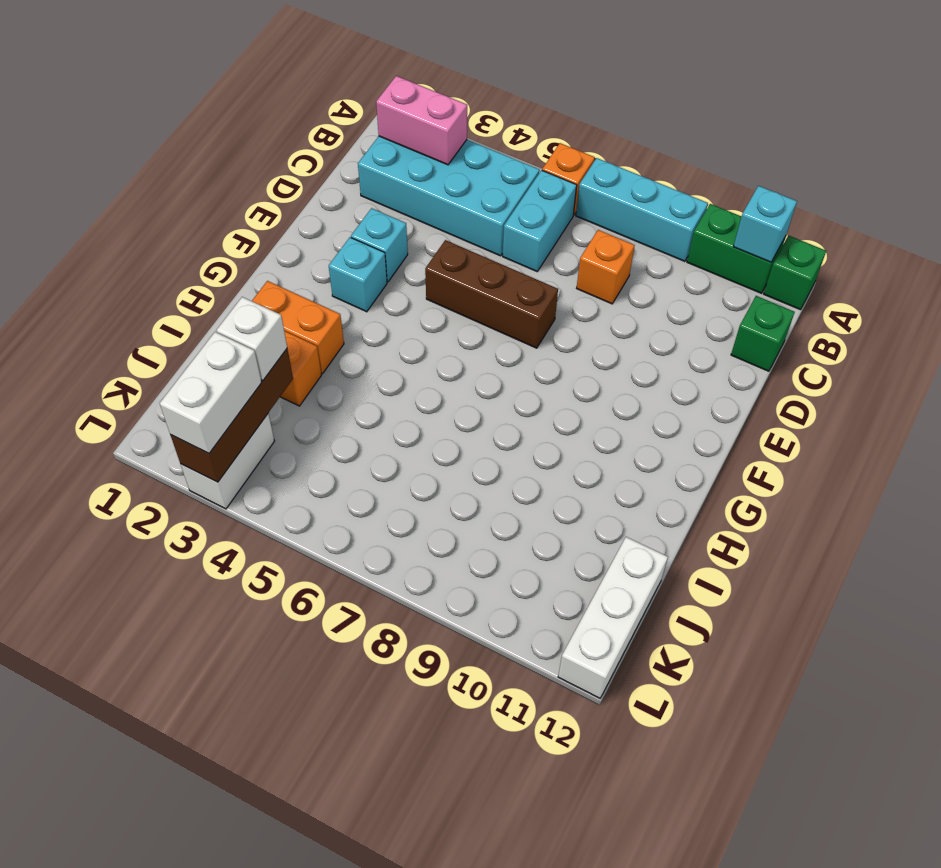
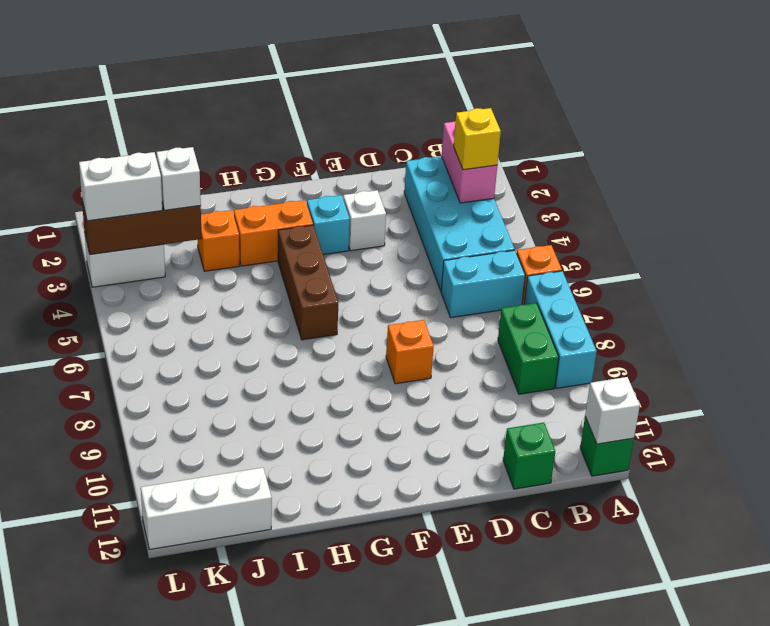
green 1x2 brick [687,204,786,293] -> green 1x2 brick moved to [498,303,559,394]
cyan 1x1 brick [733,186,797,262] -> none
none -> white 1x1 brick [585,377,640,444]
none -> yellow 1x1 brick [454,108,501,170]
orange 1x1 brick [577,230,635,304] -> orange 1x1 brick moved to [386,320,434,384]
cyan 1x1 brick [351,208,408,282] -> white 1x1 brick [343,190,386,251]
brown 1x3 brick [425,240,558,348] -> brown 1x3 brick moved to [278,225,338,340]
orange 1x2 brick [252,281,344,374] -> orange 1x2 brick turned to [234,200,313,266]

